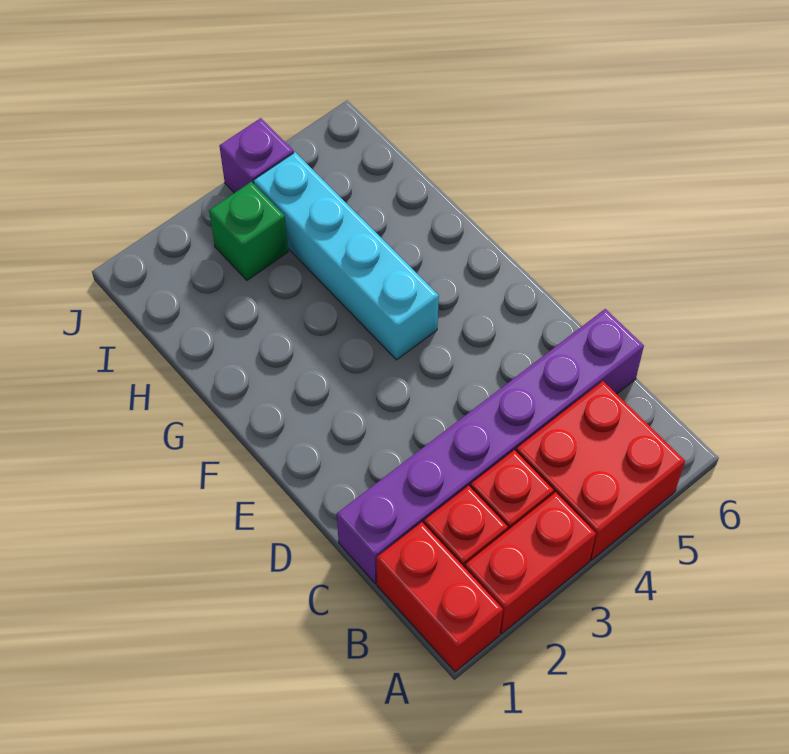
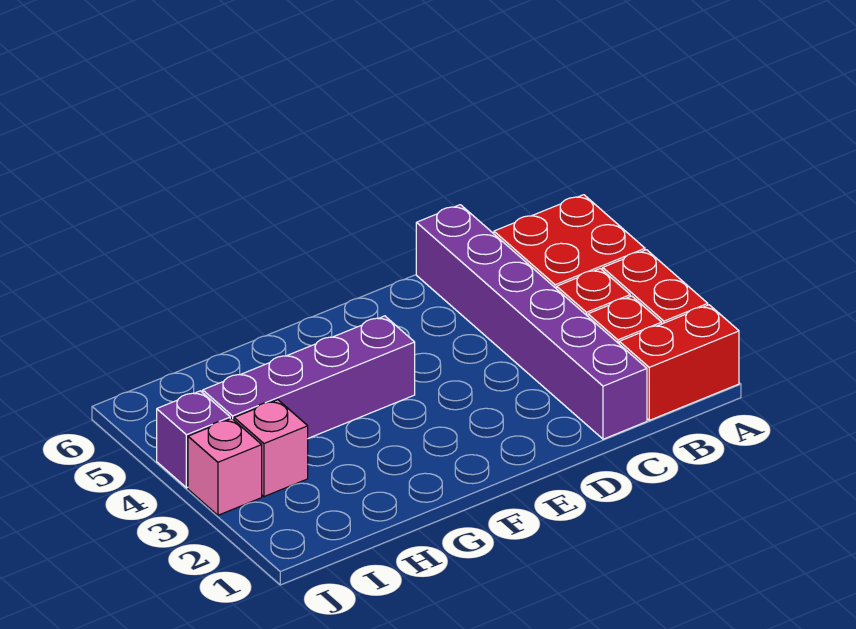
cyan 1x4 brick [254,152,439,360] -> purple 1x4 brick [203,316,415,438]
green 1x1 brick [209,182,288,280] -> pink 1x1 brick [234,400,308,497]
none -> pink 1x1 brick [188,419,262,515]

